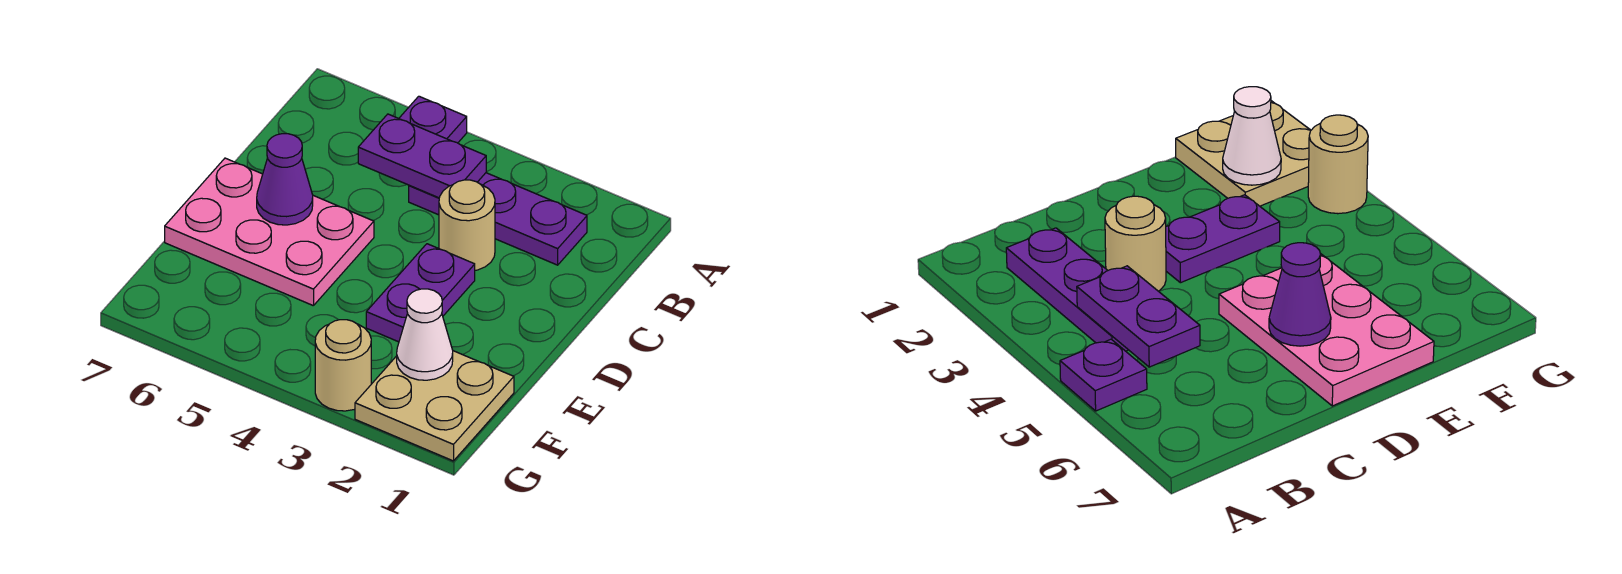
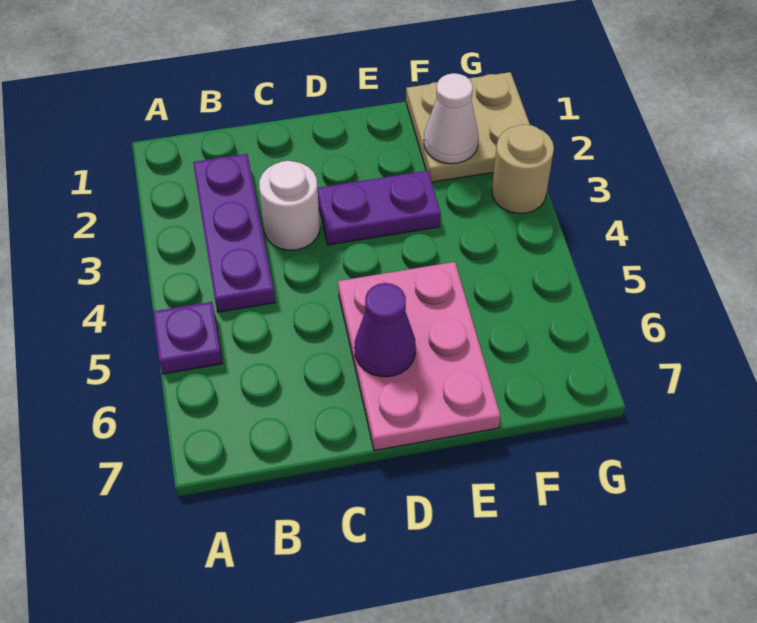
purple 1x2 plate [358,114,486,198] -> none
tan 1x1 round brick [439,180,495,270] -> white 1x1 round brick [259,161,320,250]

